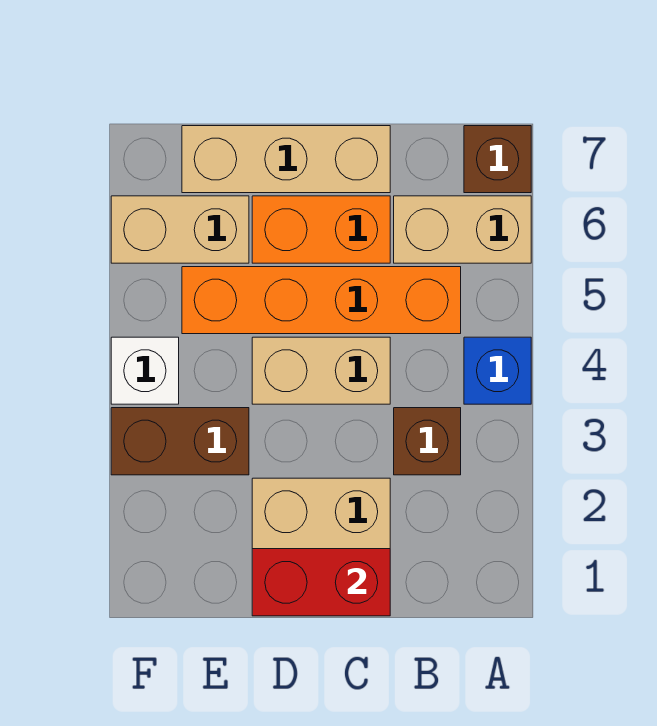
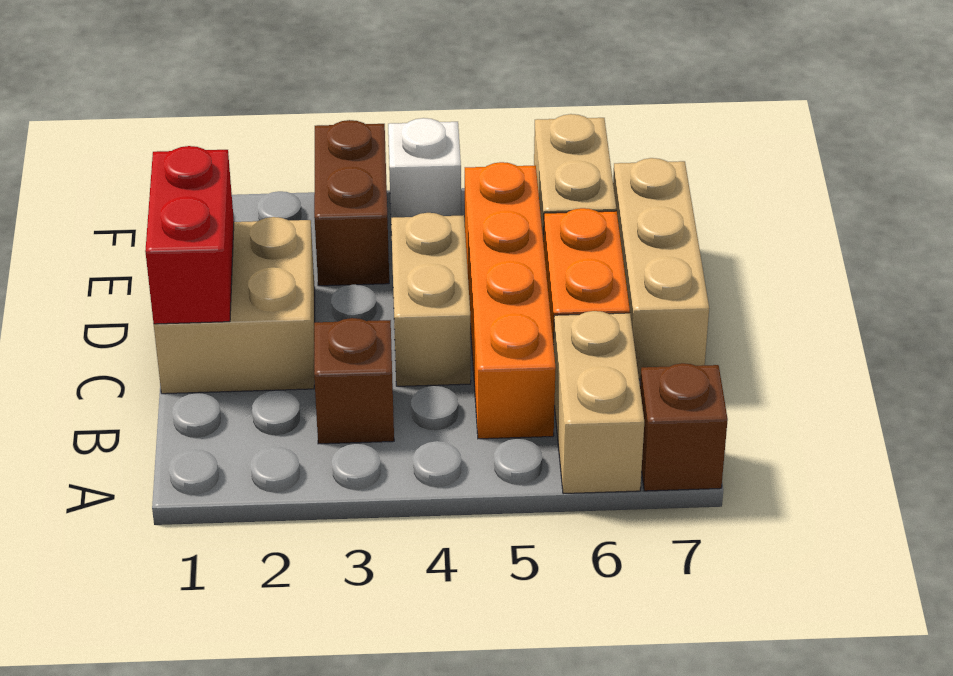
blue 1x1 brick [464,337,531,404] -> none

